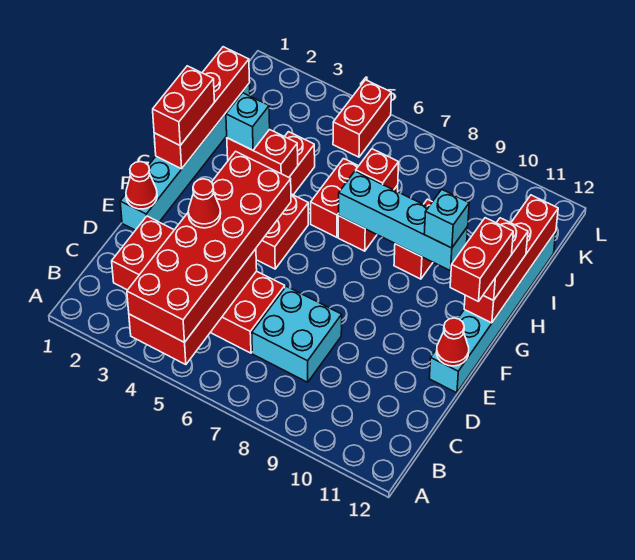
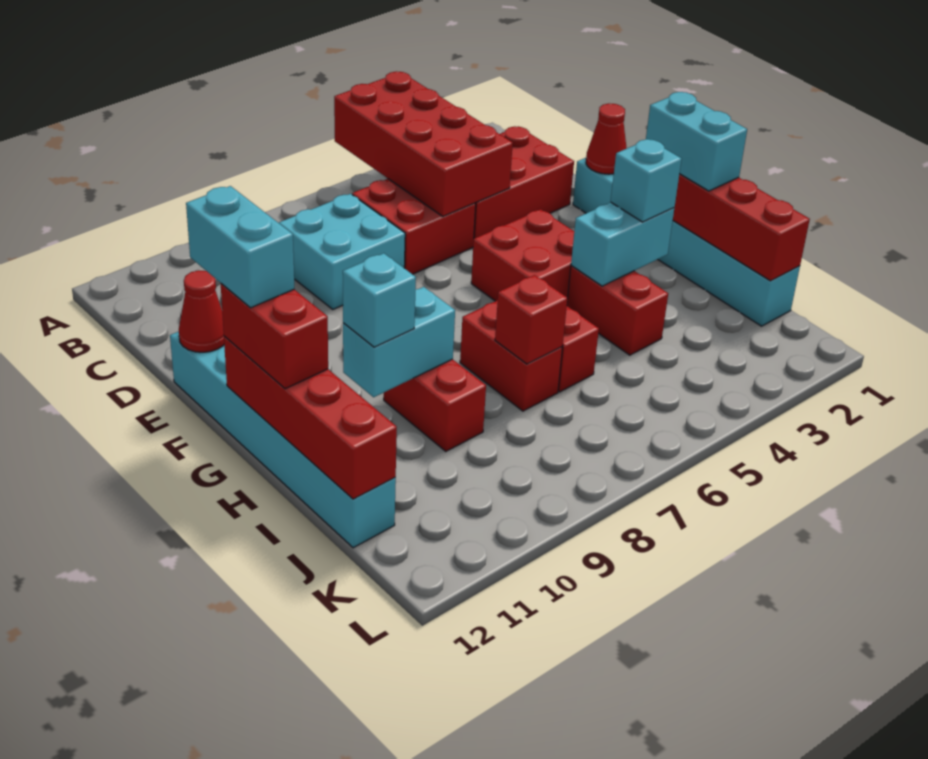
red 2x6 brick [127,152,291,342] -> none
red 1x1 cone [188,179,221,228] -> none
red 1x2 brick [450,218,513,302] -> cyan 1x2 brick [186,186,294,308]
red 1x2 brick [153,66,214,145] -> cyan 1x2 brick [646,92,747,191]
red 1x2 brick [227,129,298,177] -> cyan 1x2 brick [571,202,674,286]
cyan 1x4 brick [338,171,468,271] -> cyan 1x2 brick [343,287,455,397]
red 1x2 brick [333,80,391,157] -> none

